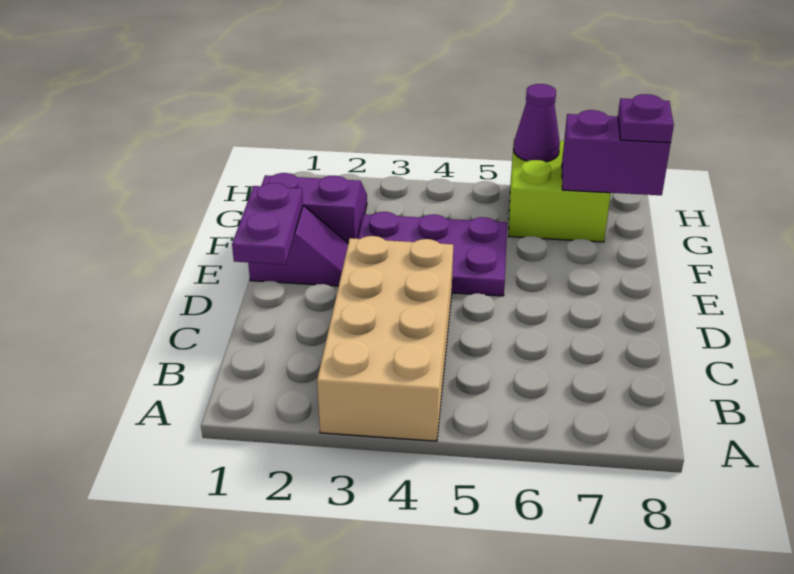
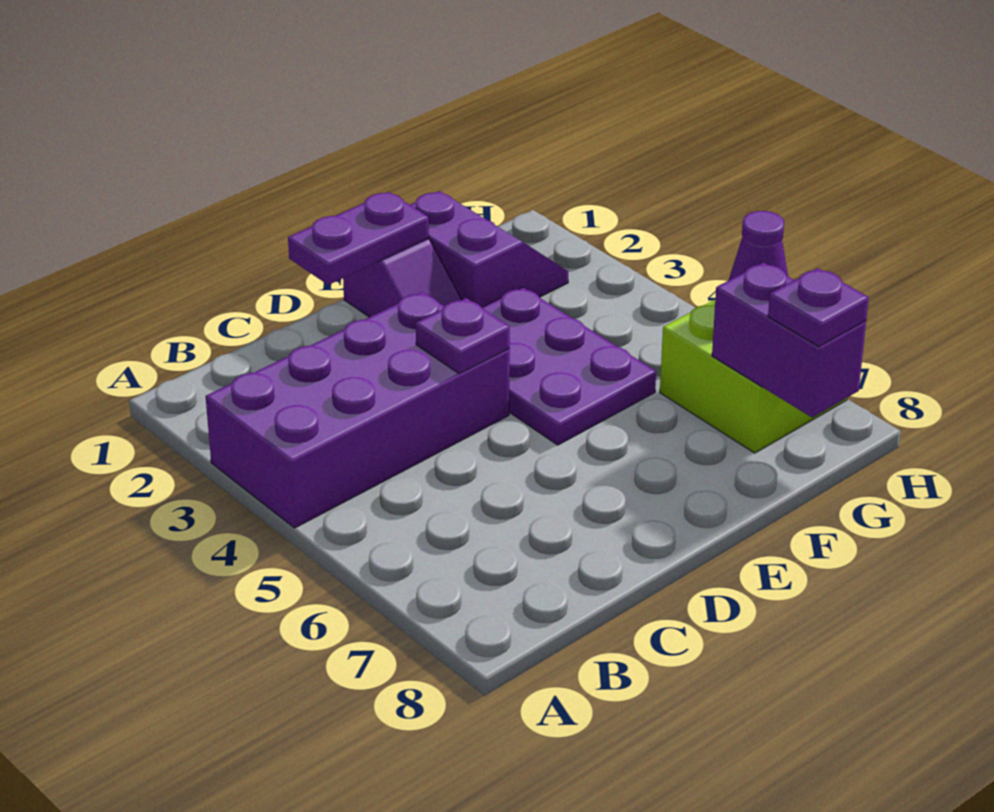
tan 2x4 brick [317,236,453,441] -> purple 2x4 brick [206,292,510,528]
none -> purple 1x1 plate [416,298,510,374]

